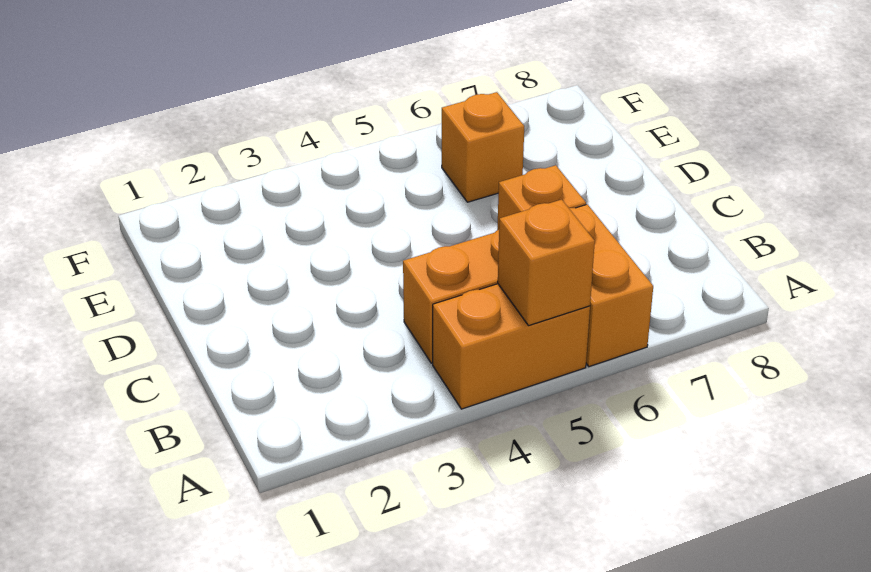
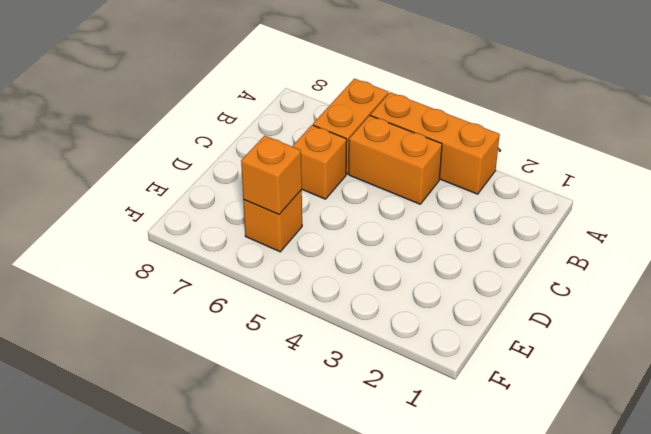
orange 1x2 brick [433,284,590,409] -> orange 1x3 brick [370,92,500,194]
orange 1x1 brick [498,200,595,326] -> orange 1x1 brick moved to [241,136,302,215]

